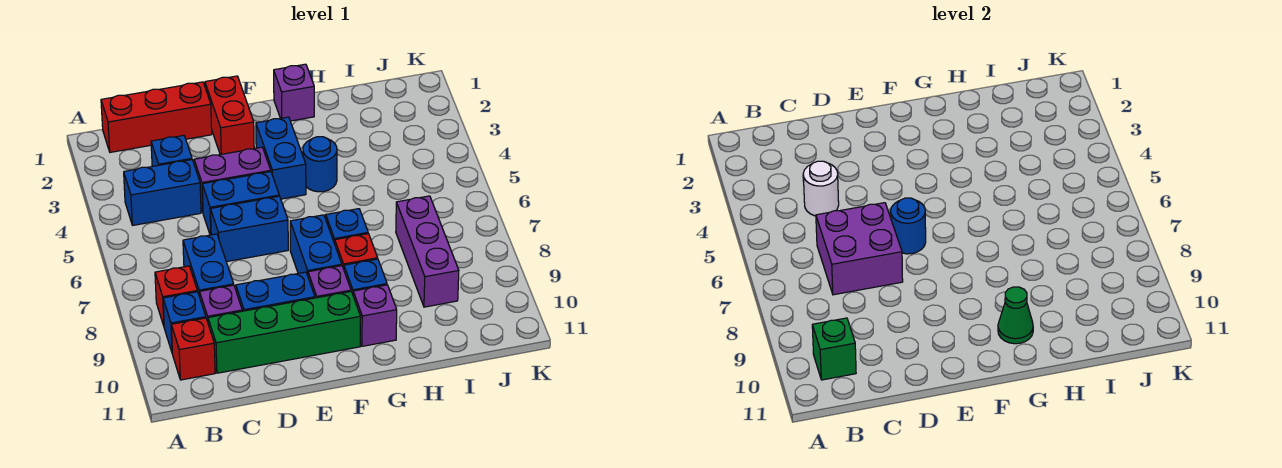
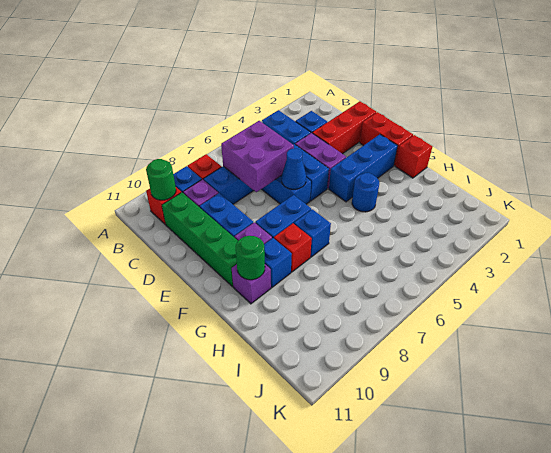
red 1x3 brick [101,82,212,152] -> red 1x3 brick turned to [312,101,376,154]
green 1x1 brick [812,318,856,380] -> green 1x1 round brick [146,159,176,200]
white 1x1 round brick [803,161,839,216] -> none
red 1x2 brick [205,76,254,155] -> red 1x2 brick turned to [360,112,413,166]
blue 1x1 round brick [891,198,926,254] -> blue 1x1 cone [282,149,306,189]
blue 1x2 brick [256,117,306,199] -> blue 1x3 brick [329,134,398,202]
purple 1x1 brick [274,64,314,121] -> red 1x1 brick [395,135,432,178]
green 1x1 cone [998,287,1033,344] -> green 1x1 round brick [236,236,265,280]
purple 1x3 brick [396,196,459,307] -> none

